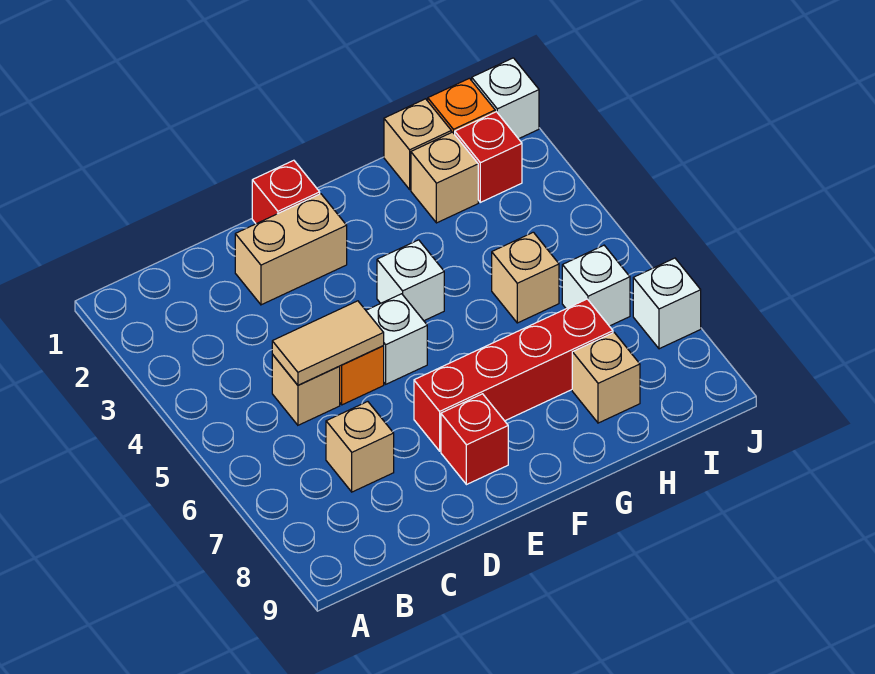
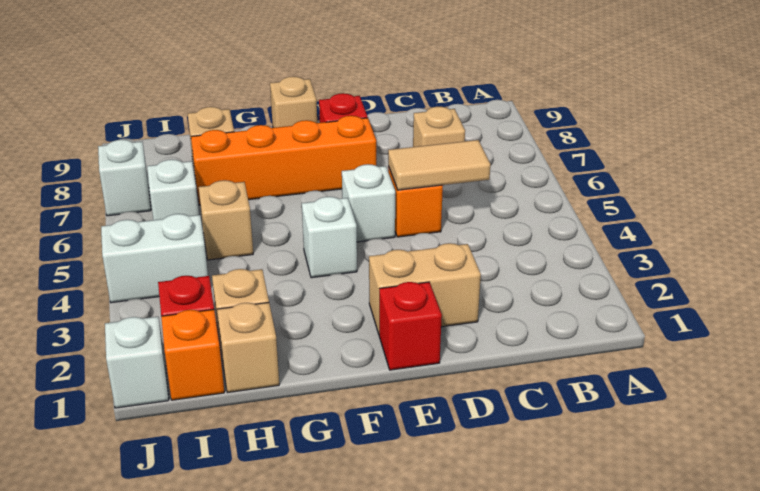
tan 1x1 brick [272,354,340,425] -> tan 1x1 brick moved to [270,77,317,128]
red 1x4 brick [414,299,613,451] -> orange 1x4 brick [191,116,376,205]
none -> white 1x2 brick [101,214,208,303]

